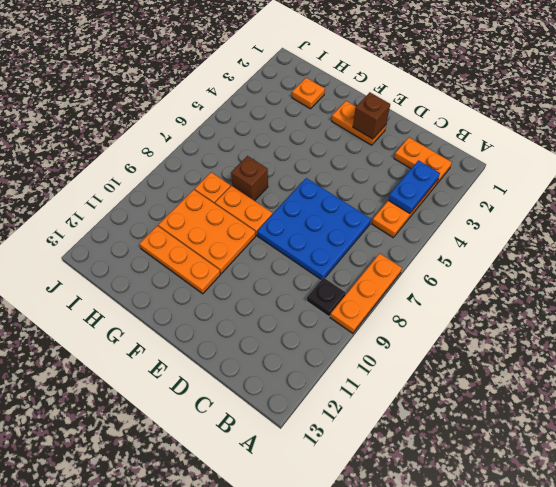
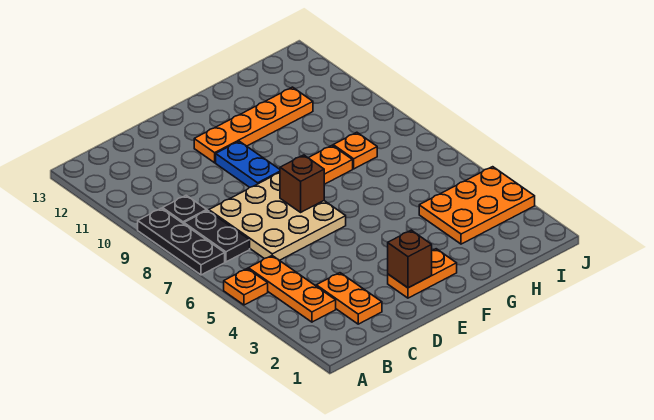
orange 1x3 plate [330,253,402,333] -> black 1x3 plate [138,208,225,275]
orange 1x2 plate [394,137,452,183] -> orange 1x2 plate turned to [316,273,382,324]
blue 1x2 plate [388,160,440,213] -> blue 1x2 plate moved to [216,141,280,187]
none -> black 1x2 plate [184,210,250,262]
blue 3x3 plate [257,178,371,280] -> tan 3x3 plate [209,173,346,260]
orange 2x3 plate [158,190,256,274] -> orange 2x3 plate moved to [419,167,535,244]
orange 1x3 plate [139,226,220,294] -> orange 1x4 plate [194,87,313,163]
brown 1x1 brick [231,156,268,201] -> brown 1x1 brick moved to [280,155,324,212]
orange 1x1 plate [292,78,325,109] -> orange 1x1 plate moved to [224,269,268,305]

